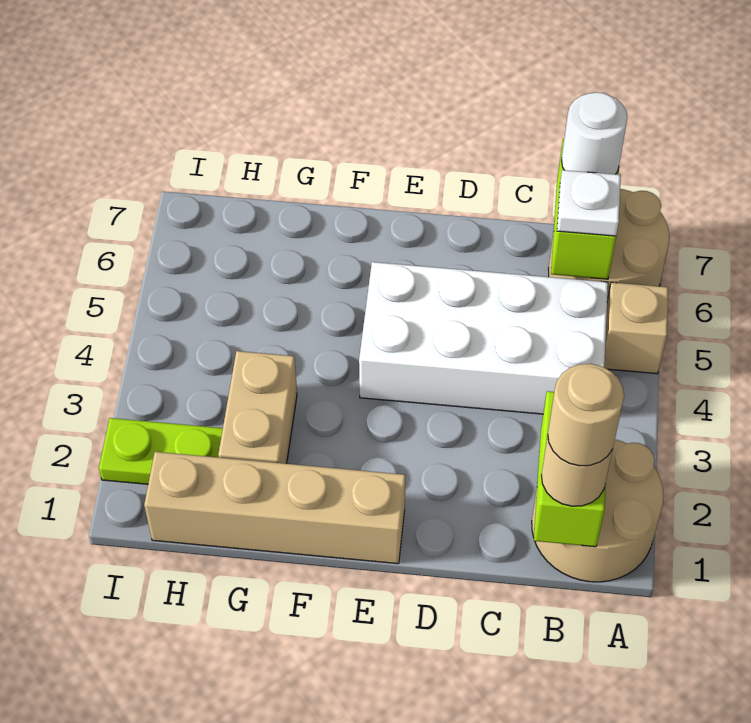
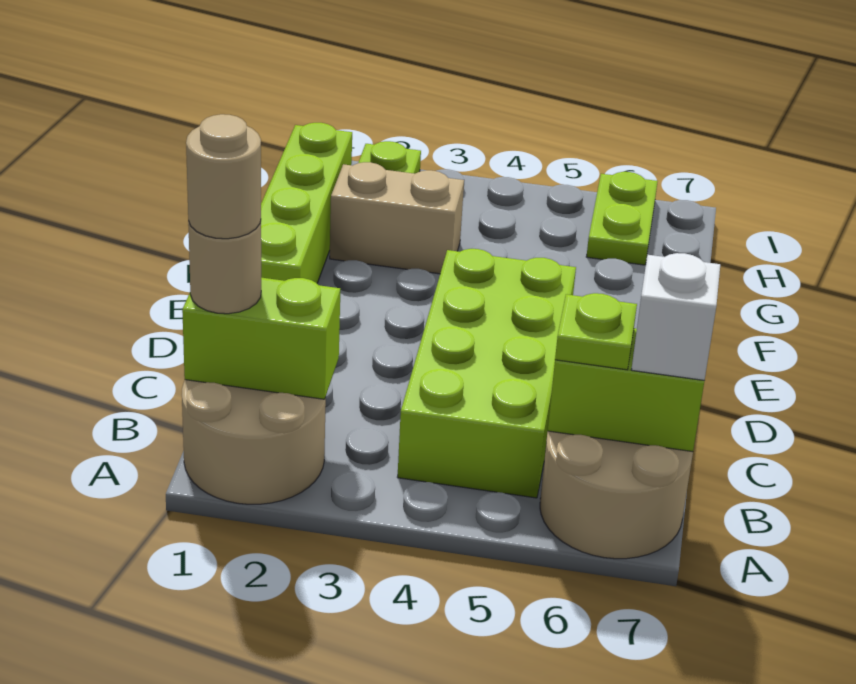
tan 1x1 brick [604,282,668,374] -> none
white 2x4 brick [359,262,608,414] -> lime 2x4 brick [398,249,576,498]
white 1x1 plate [557,170,621,236] -> lime 1x1 plate [555,293,637,370]
white 1x1 round brick [562,92,627,174] -> white 1x1 brick [631,253,720,380]
tan 1x4 brick [144,452,406,564] -> lime 1x4 brick [261,123,352,283]
none -> lime 1x2 plate [586,172,658,265]

